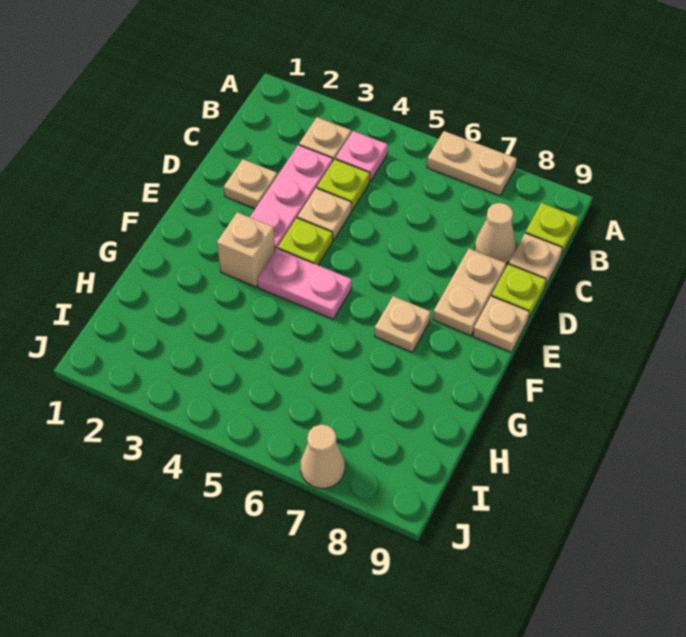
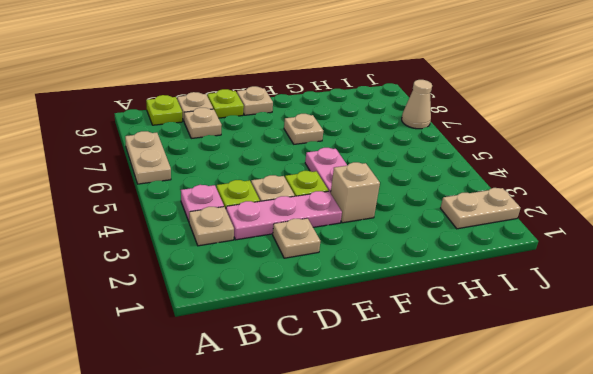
tan 1x1 cone [475,203,516,263] -> tan 1x1 plate [184,108,222,138]
tan 1x2 plate [433,249,506,336] -> tan 1x2 plate moved to [441,188,520,229]

